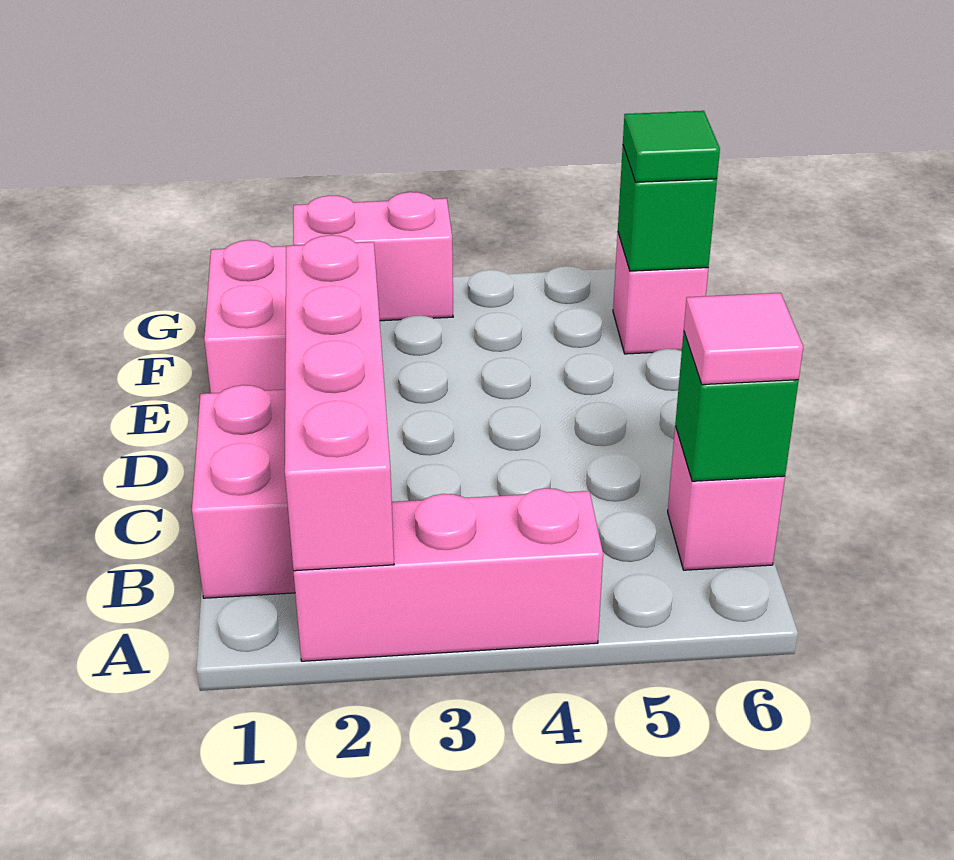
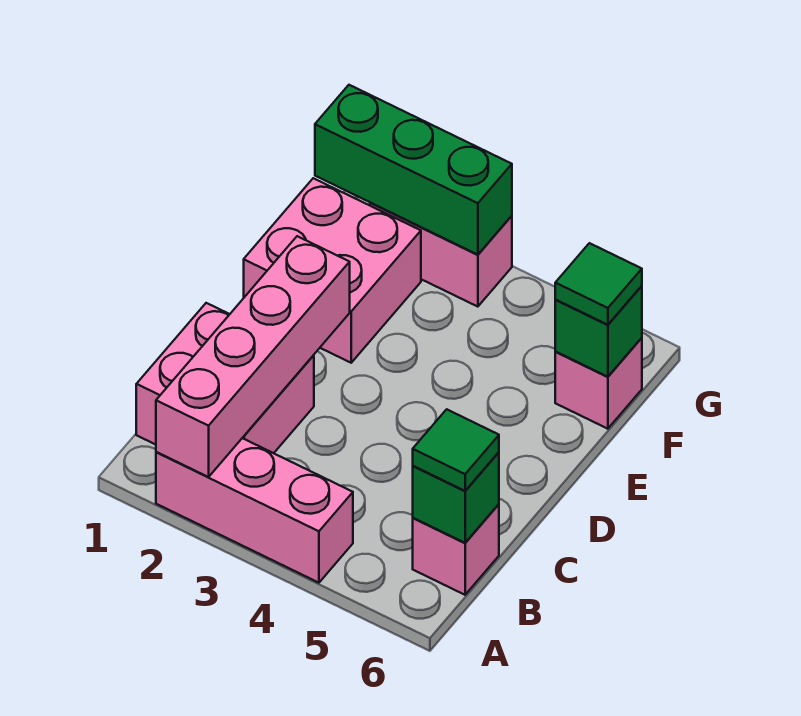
pink 1x1 tile [684,293,803,385] -> green 1x1 tile [413,409,499,491]
none -> green 1x3 brick [315,85,512,255]

